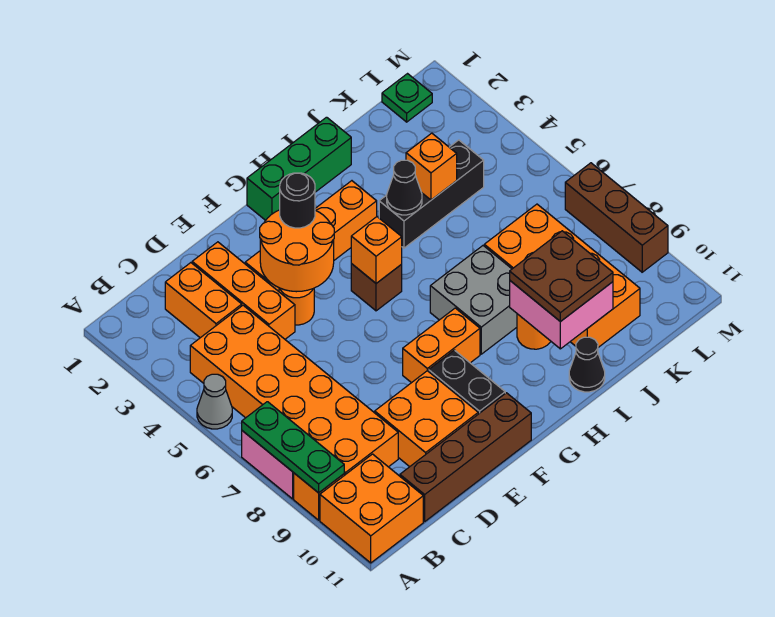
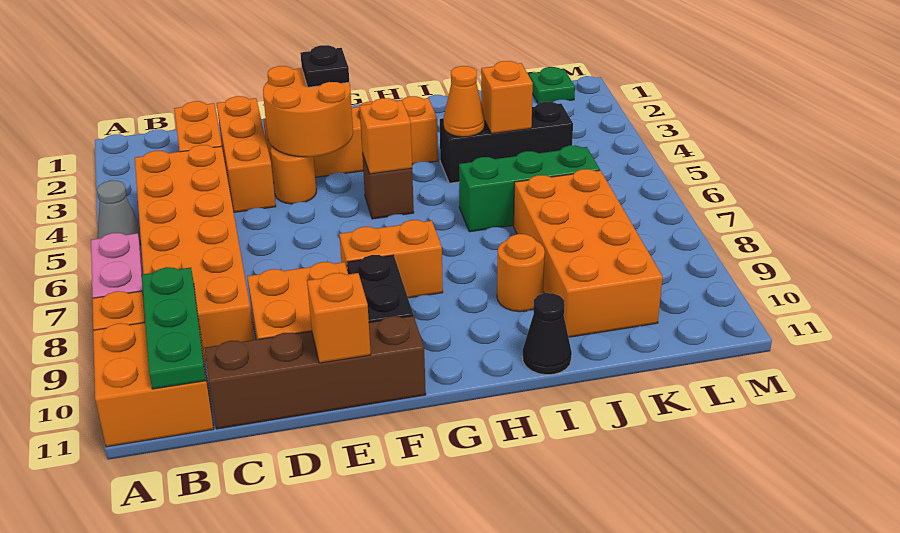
green 1x3 plate [242,402,344,493] -> green 1x3 plate moved to [142,267,206,389]
none -> orange 1x1 brick [307,273,371,363]
black 1x1 round brick [280,173,315,228] -> black 1x1 plate [300,45,349,87]
green 1x3 brick [247,117,351,220] -> green 1x3 brick moved to [459,145,600,232]
grey 2x2 brick [430,246,517,354] -> none
black 1x1 cone [387,160,422,215] -> orange 1x1 cone [444,66,485,137]
pink 2x2 brick [510,281,613,349] -> none
brown 2x2 plate [510,231,613,322] -> none
brown 1x3 brick [565,163,668,272] -> none

